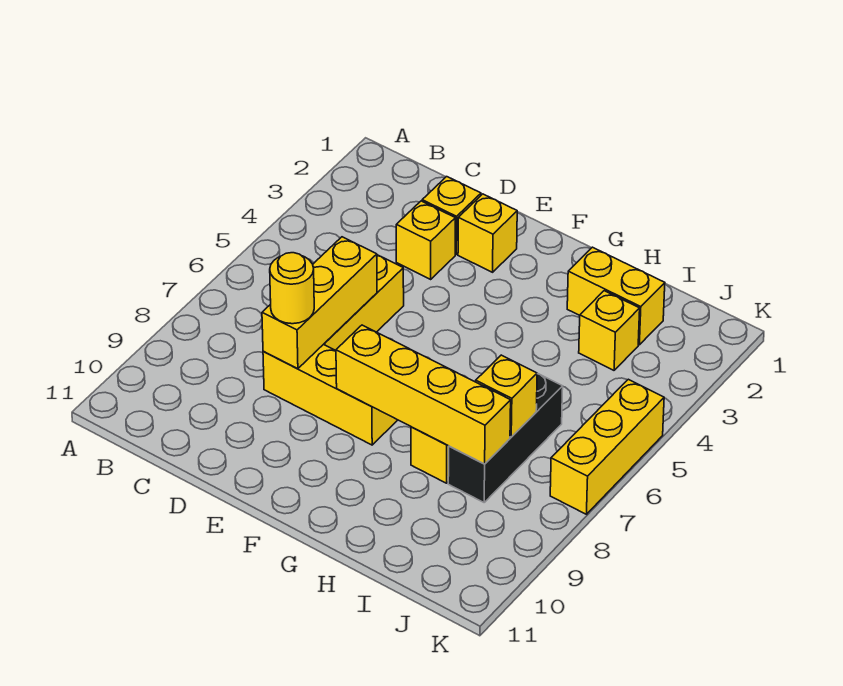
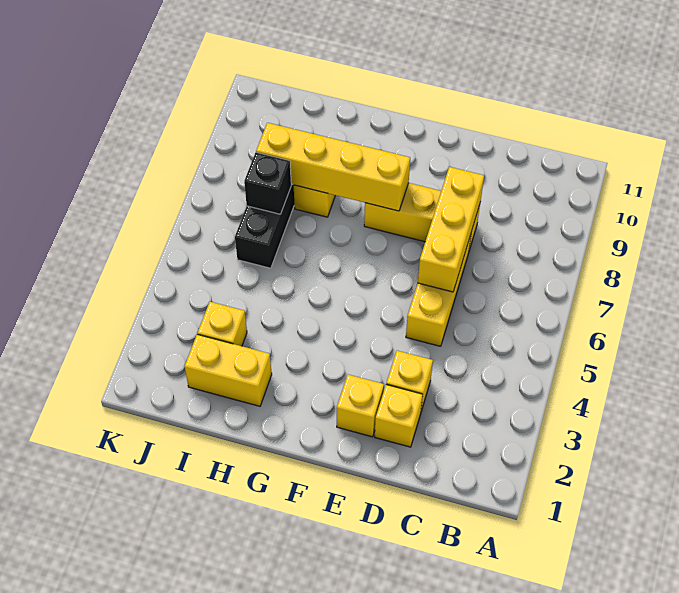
yellow 1x1 round brick [270,253,314,324] -> none
yellow 1x1 brick [476,355,537,437] -> black 1x1 brick [244,152,291,214]
yellow 1x3 brick [550,379,664,514] -> none

